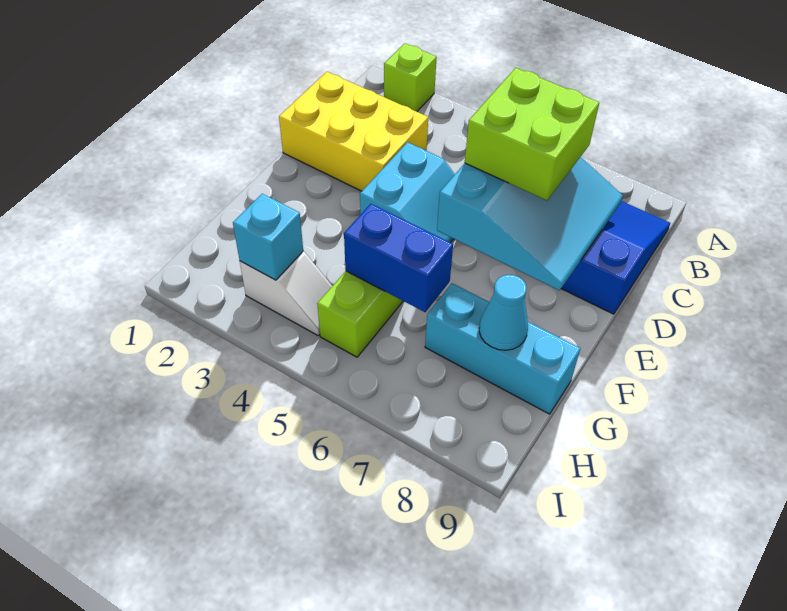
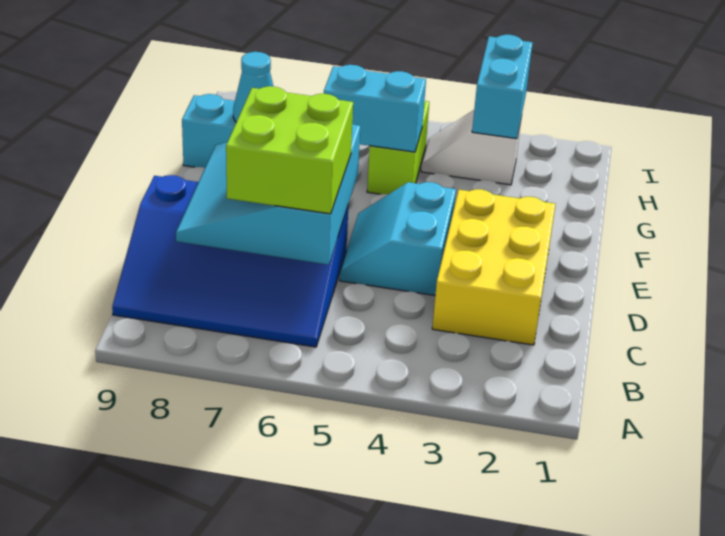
lime 1x1 brick [384,43,437,112] -> none
yellow 2x3 brick [279,72,428,191] -> yellow 2x3 brick turned to [432,189,556,345]
blue 1x2 brick [344,204,453,312] -> cyan 1x2 brick [324,65,426,152]
cyan 1x1 brick [233,194,303,280] -> cyan 1x2 brick [472,35,533,139]

